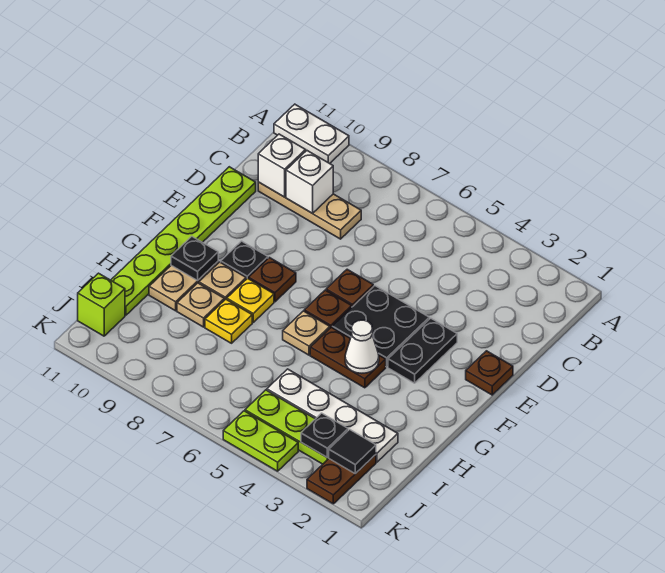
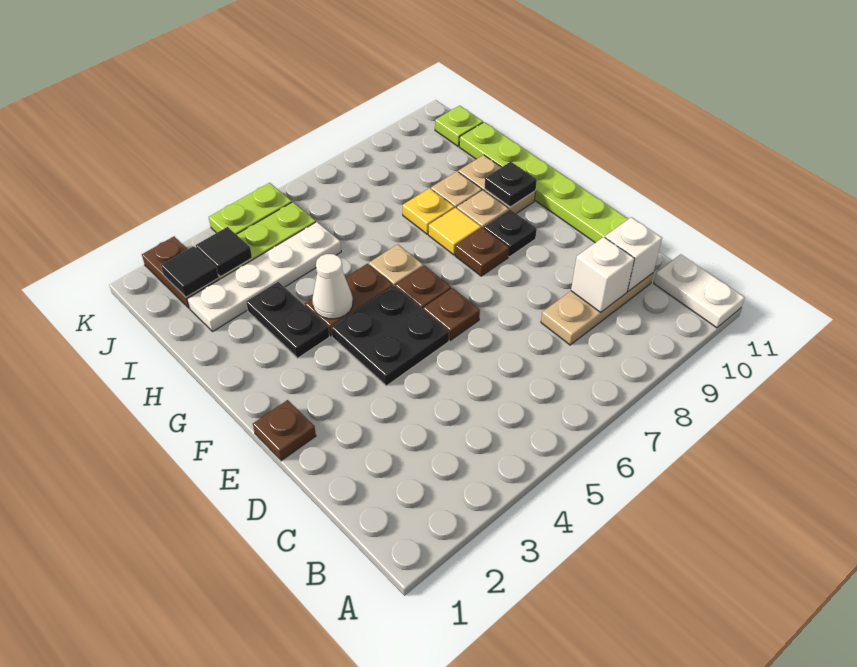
white 1x2 plate [274,104,349,163] -> white 1x2 plate turned to [654,254,745,328]
black 1x2 plate [388,318,457,383] -> black 1x2 plate moved to [246,282,329,358]
yellow 1x1 plate [227,278,274,322] -> yellow 1x1 tile [428,207,481,255]
black 1x1 plate [301,413,348,457] -> black 1x1 tile [196,227,252,277]
lime 1x1 brick [78,273,125,336] -> lime 1x1 plate [435,106,483,146]

